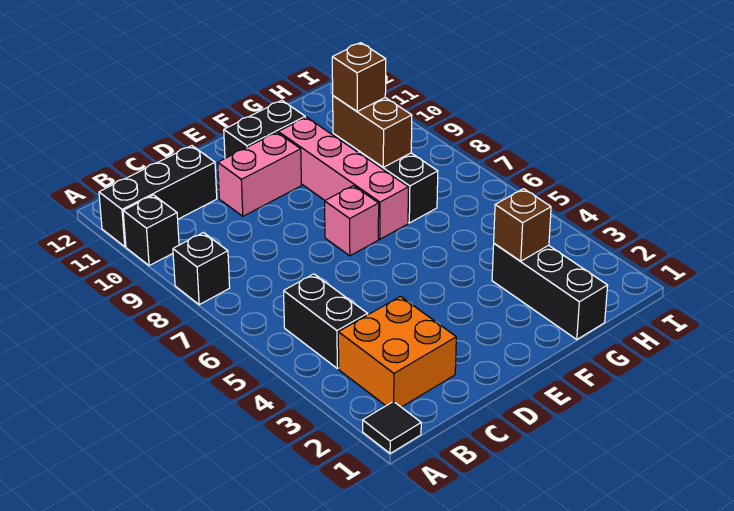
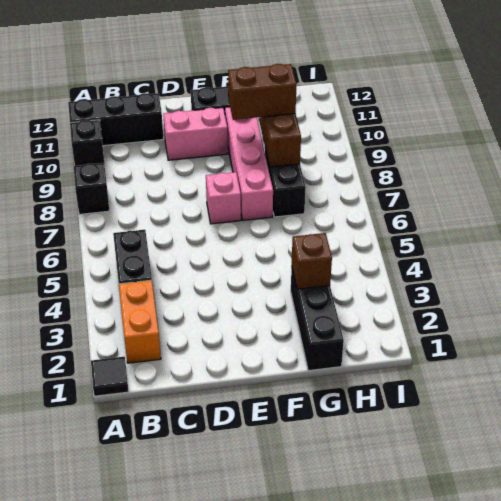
orange 2x2 brick [338,297,456,407] -> orange 1x2 brick [119,280,161,363]
brown 1x1 brick [332,43,386,111] -> brown 1x2 brick [228,64,297,120]

